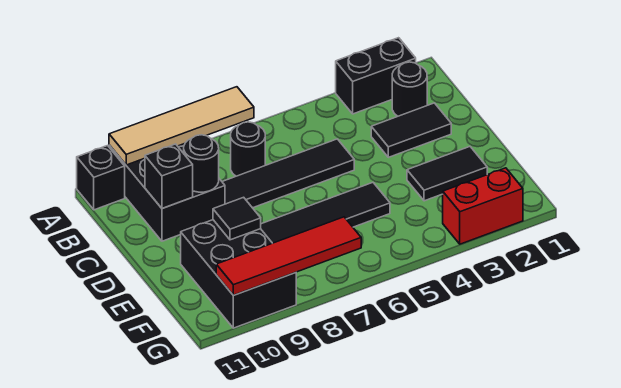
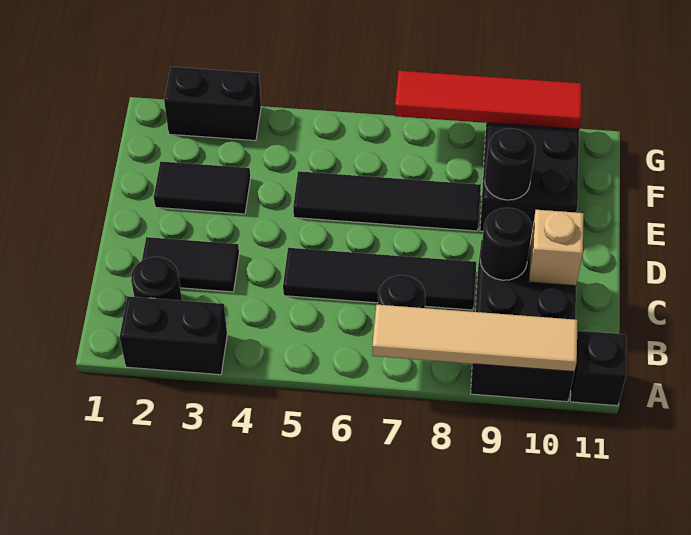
black 1x1 brick [145,144,193,208] -> tan 1x1 brick [529,210,584,286]
black 1x1 tile [213,197,261,240] -> black 1x1 round brick [485,129,535,200]
red 1x2 brick [443,168,523,244] -> black 1x2 brick [164,67,261,141]

